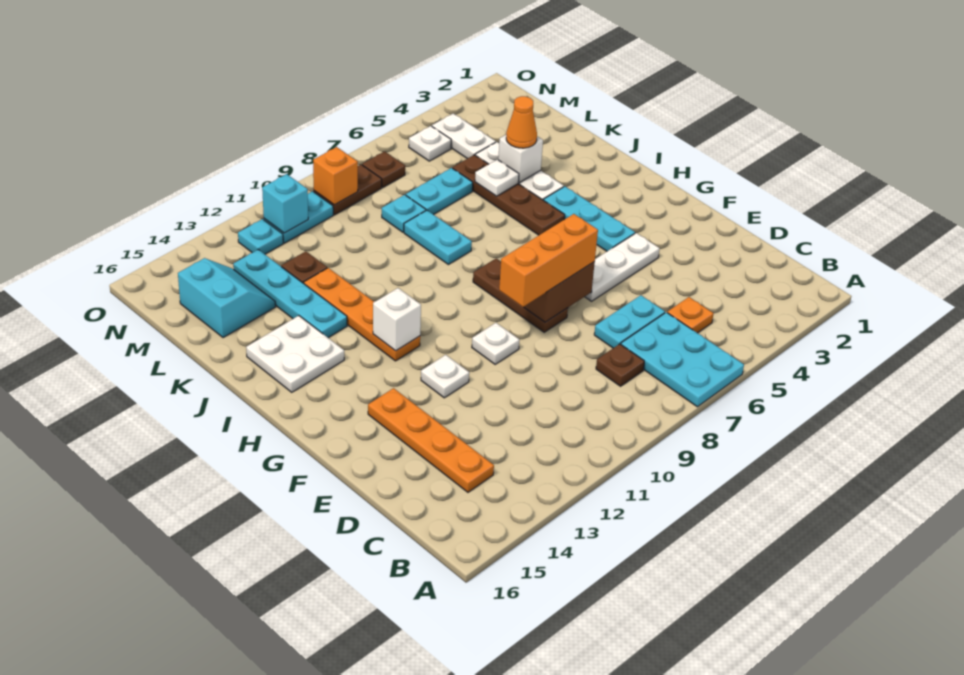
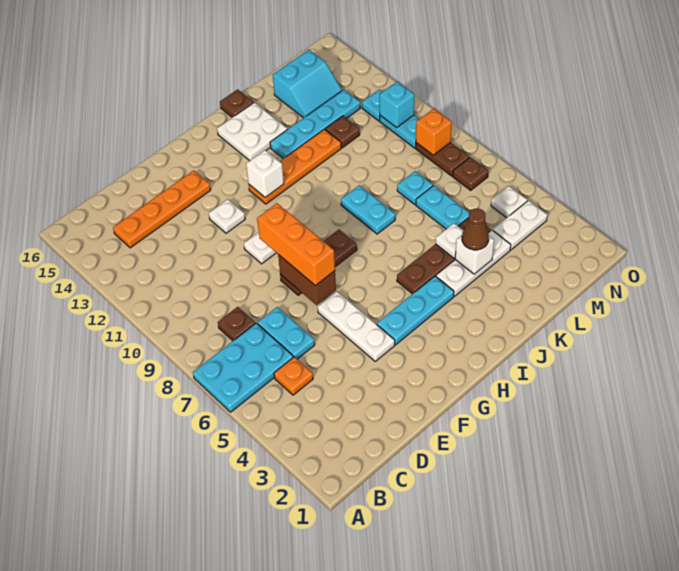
cyan 1x2 plate [404,210,472,265] -> cyan 1x2 plate turned to [341,185,395,234]
none -> brown 1x1 plate [220,89,254,117]
orange 1x1 cone [506,96,537,148] -> brown 1x1 cone [462,209,489,250]

